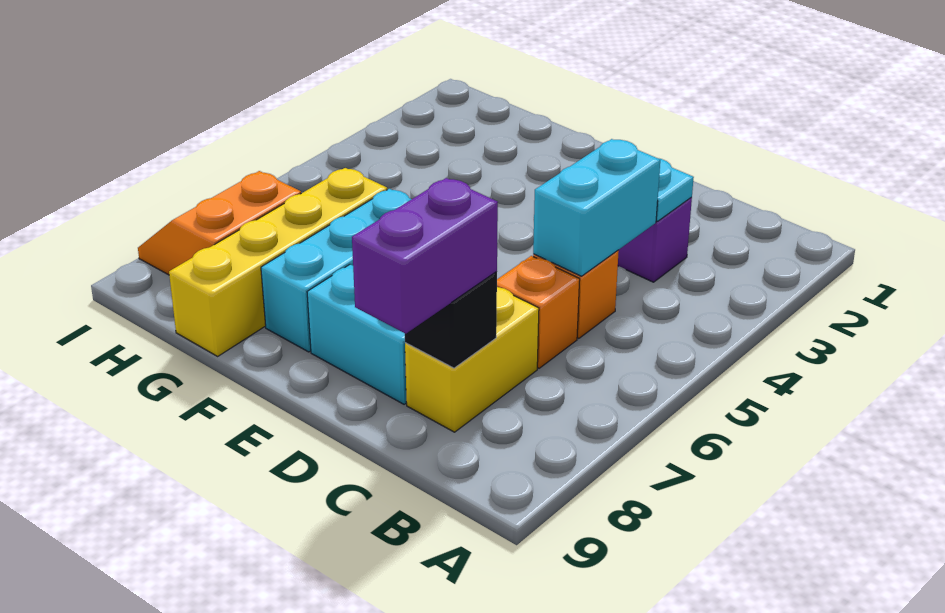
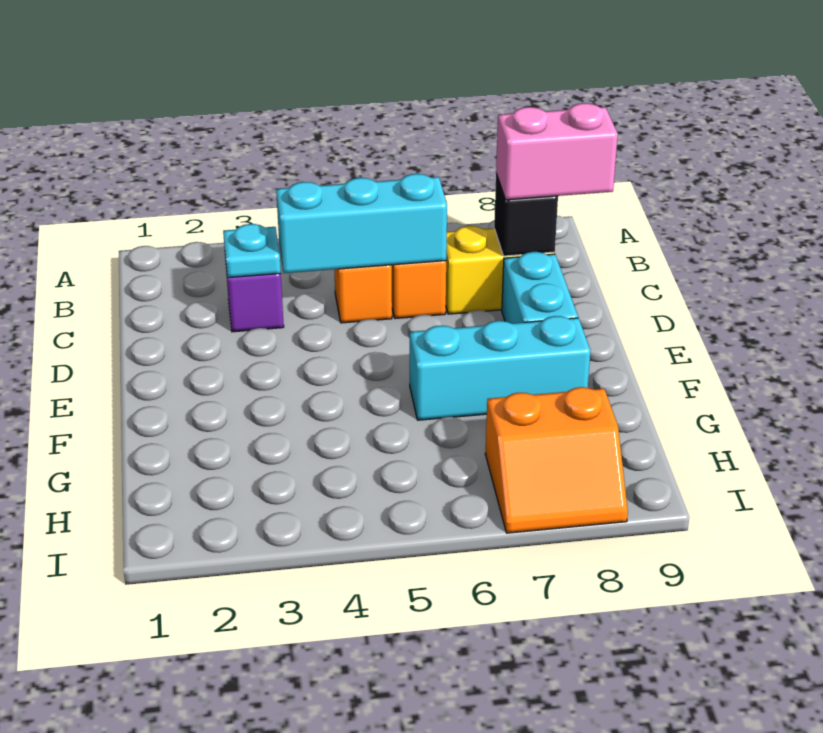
cyan 1x2 brick [533,139,660,276] -> cyan 1x3 brick [276,174,447,273]
purple 1x2 brick [352,178,498,334] -> pink 1x2 brick [496,103,618,200]
yellow 1x4 brick [169,168,387,356] -> none

